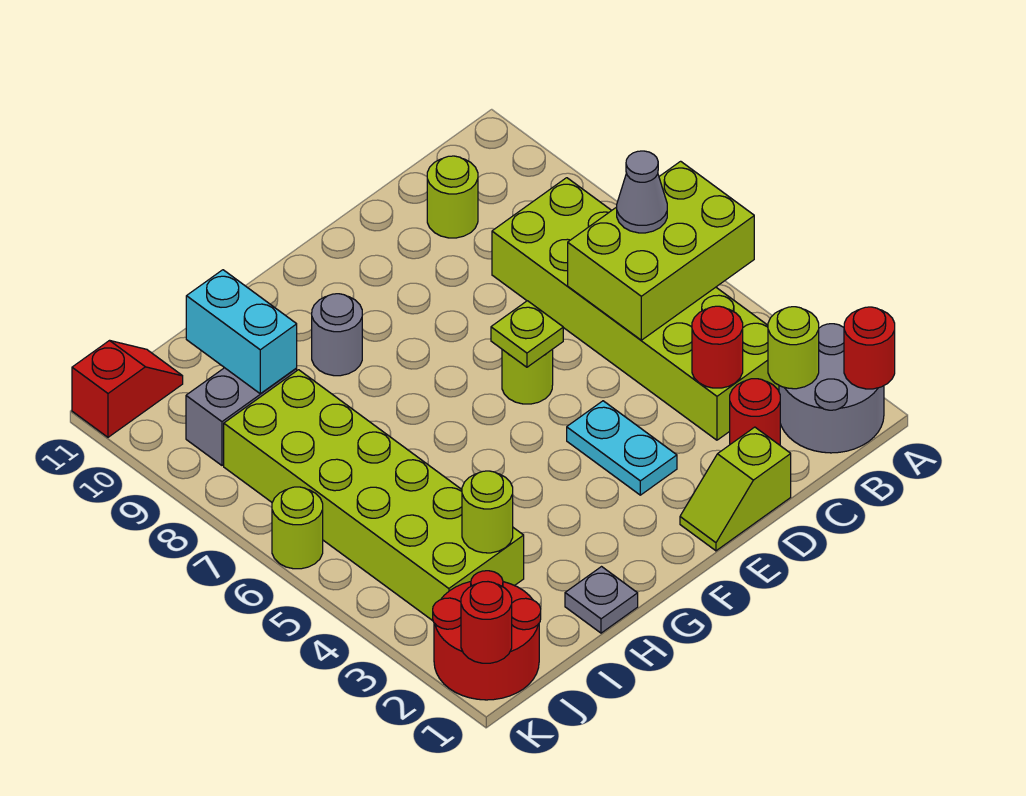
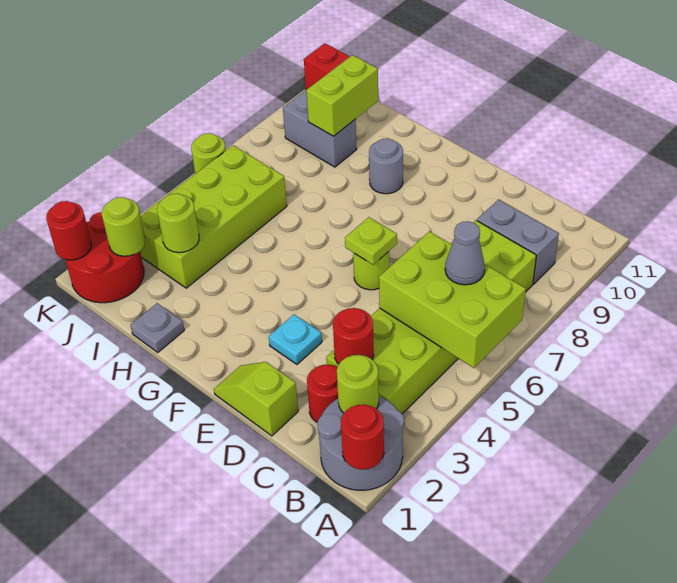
none -> grey 1x2 brick [477,199,559,284]
lime 1x1 round brick [427,156,478,238] -> lime 1x1 round brick moved to [102,197,145,256]
cyan 1x2 plate [567,401,677,495] -> cyan 1x1 plate [269,315,322,364]
lime 2x6 brick [224,370,524,621] -> lime 2x4 brick [140,145,287,288]
cyan 1x2 brick [186,270,297,394] -> lime 1x2 brick [306,55,378,136]

